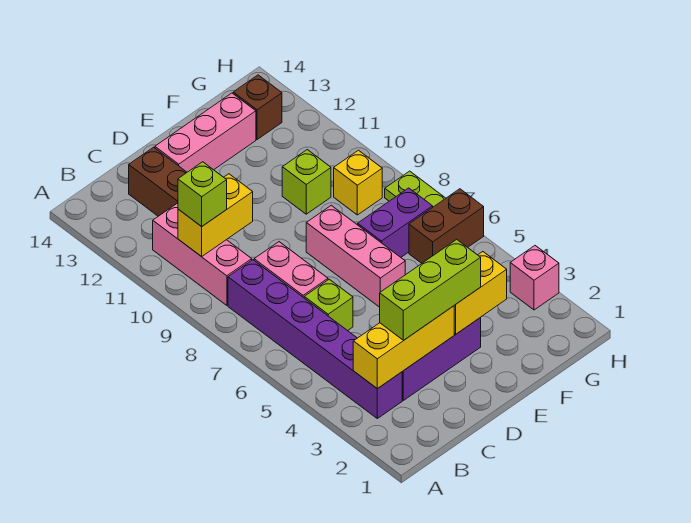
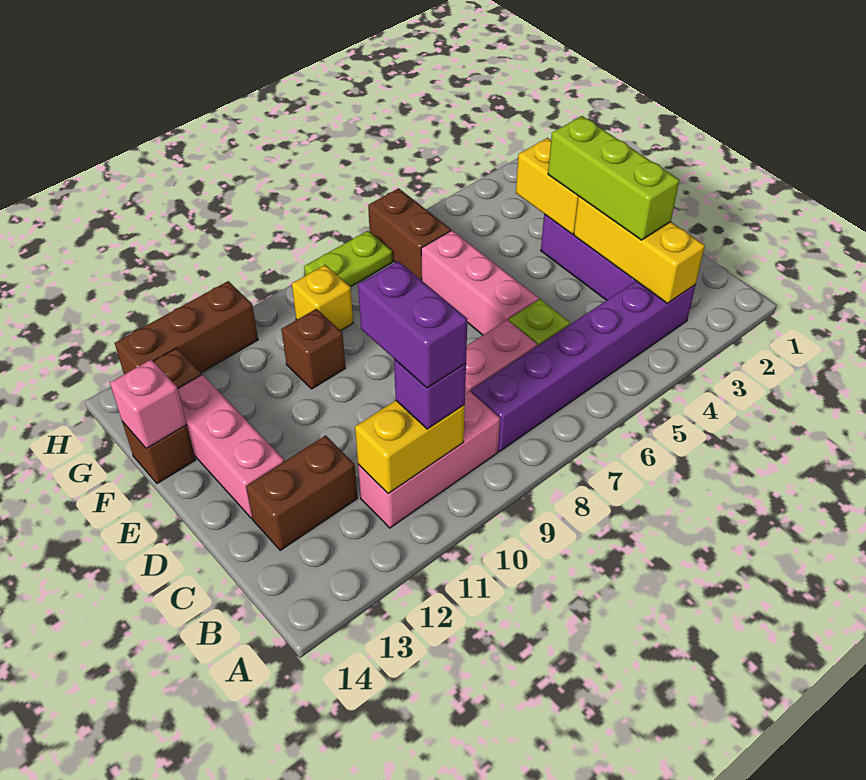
yellow 1x2 brick [178,174,253,257] -> yellow 1x2 brick turned to [355,400,465,494]
lime 1x1 brick [178,162,227,226] -> purple 1x1 brick [394,359,466,429]
pink 1x3 brick [306,205,405,307] -> pink 1x3 brick turned to [421,230,539,335]
purple 1x2 brick [358,188,433,257] -> purple 1x2 brick moved to [358,261,467,388]
lime 1x1 brick [282,150,331,214] -> brown 1x1 brick [282,309,345,389]
none -> brown 1x1 brick [122,421,196,484]
pink 1x1 brick [510,246,559,310] -> pink 1x1 brick moved to [110,359,187,449]
none -> brown 1x3 brick [115,281,258,374]

